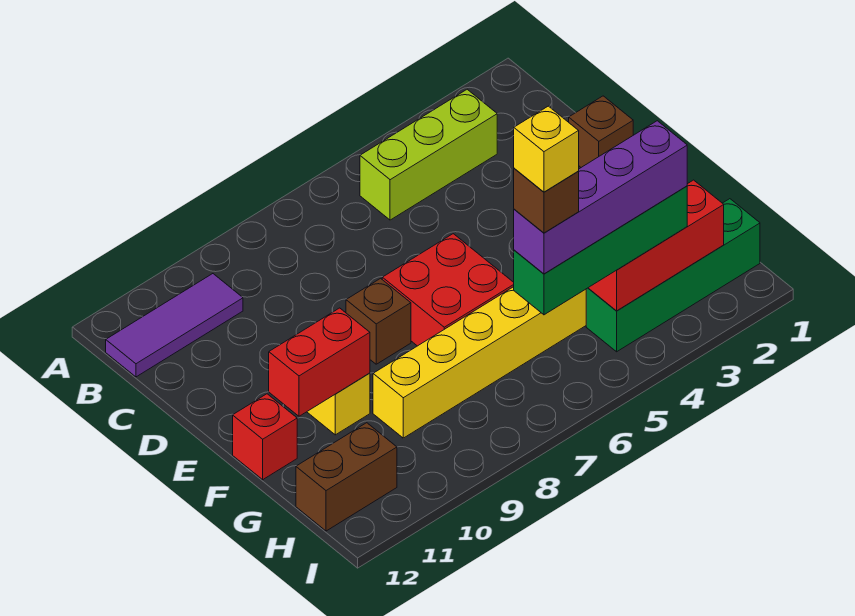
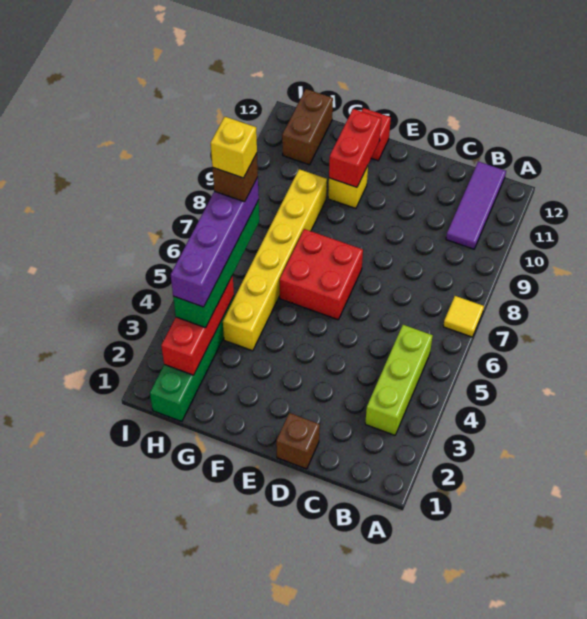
none -> yellow 1x1 tile [443,296,484,337]
brown 1x1 brick [346,278,411,364] -> none

